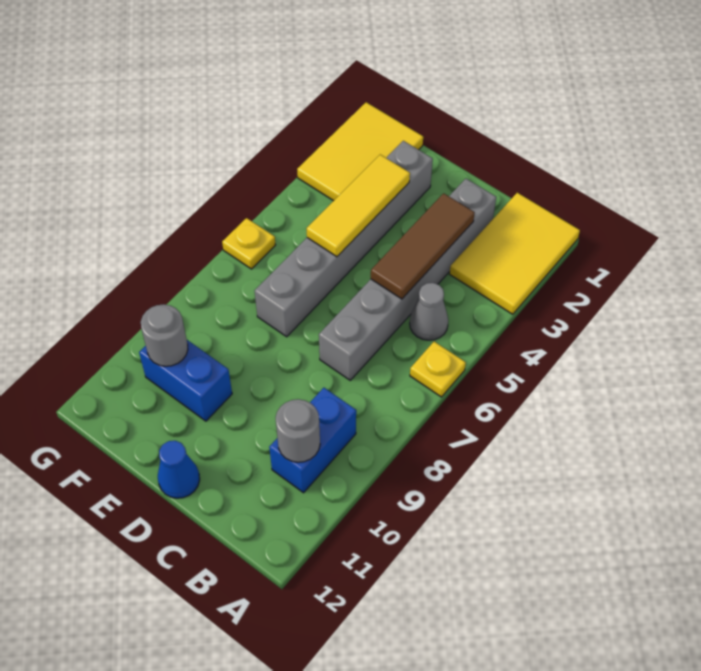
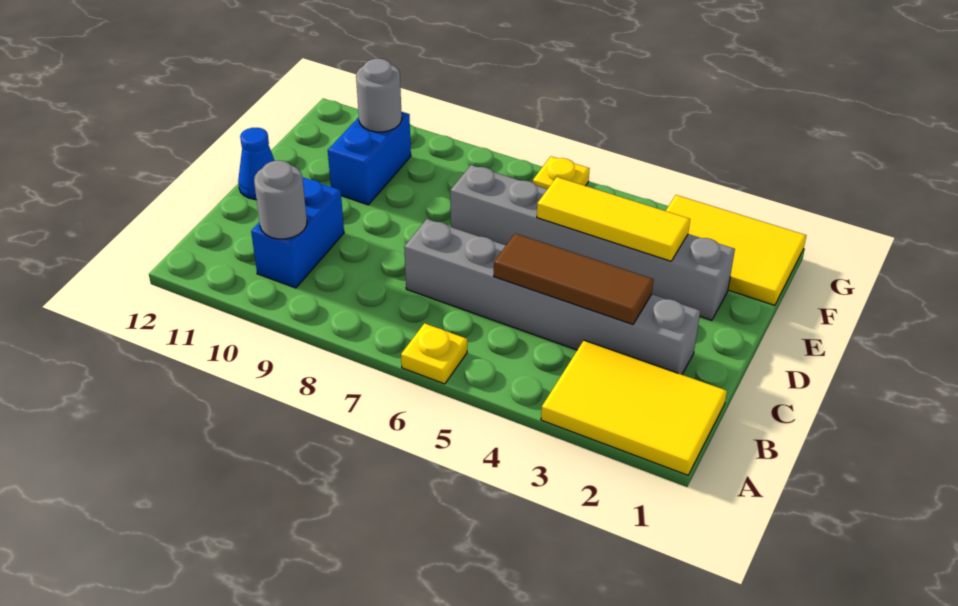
grey 1x1 cone [410,283,448,340] -> none
blue 1x2 brick [269,388,356,493] -> blue 1x2 brick turned to [251,177,344,288]

